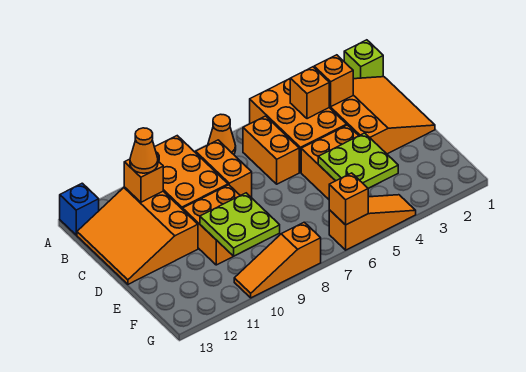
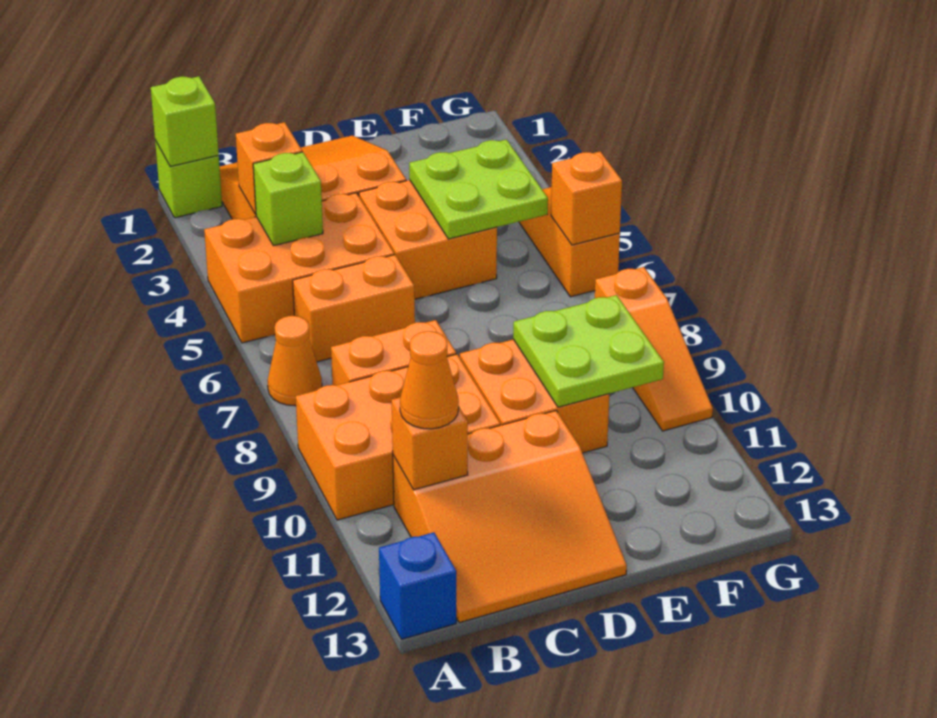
none -> lime 1x1 brick [151,76,219,167]
orange 1x1 brick [290,67,329,119] -> lime 1x1 brick [253,152,323,246]

